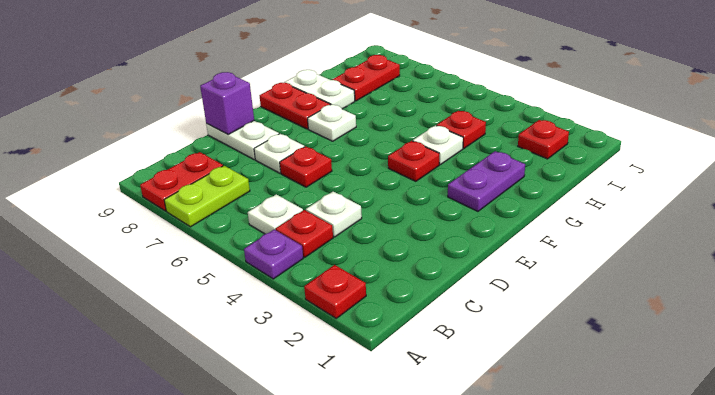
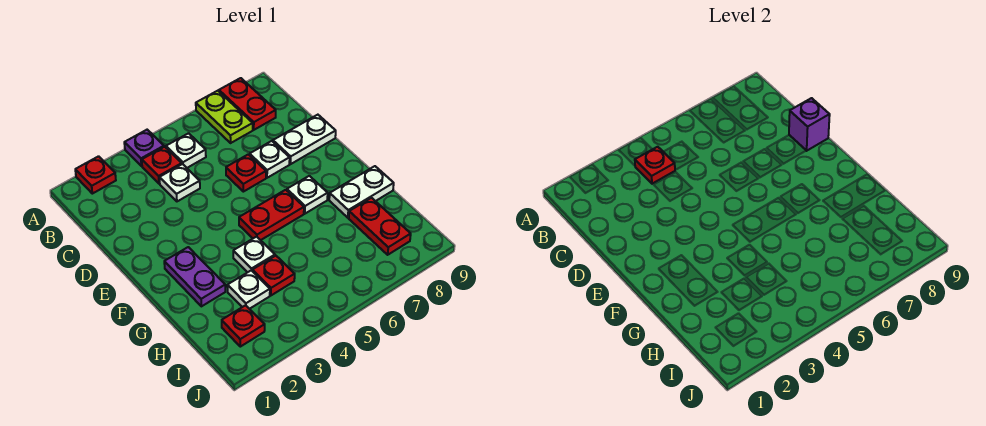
red 1x1 plate [388,141,439,181] -> red 1x1 plate moved to [635,147,675,184]
red 1x2 plate [259,83,330,129] -> red 1x2 plate moved to [239,190,304,240]
none -> white 1x1 plate [227,270,270,309]

